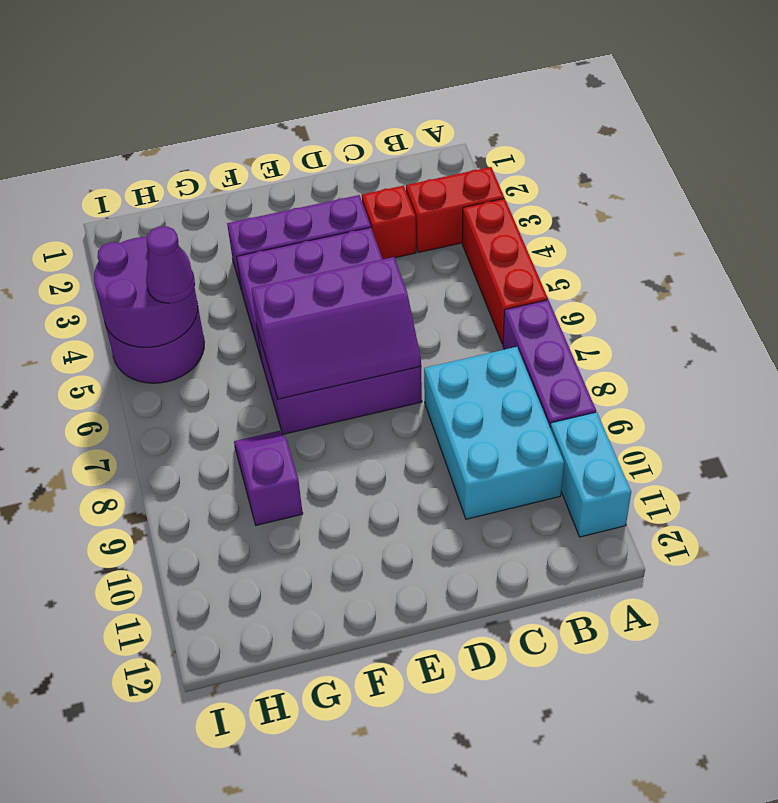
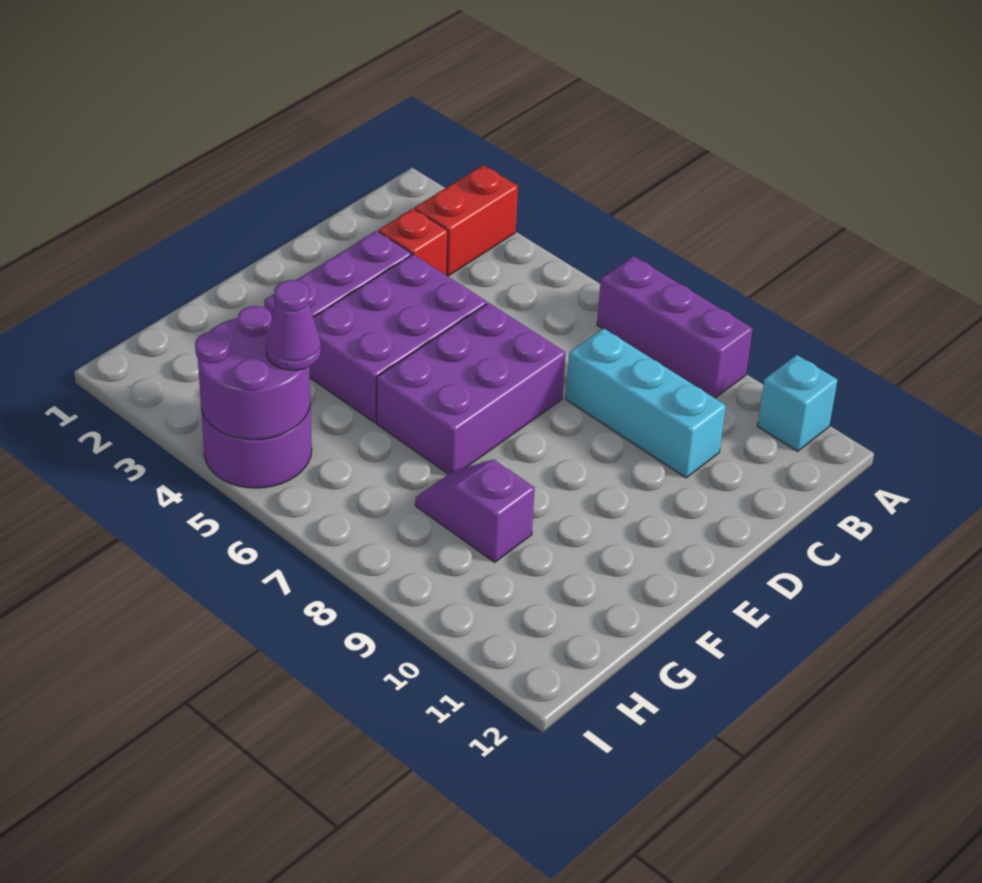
red 1x3 brick [462,198,548,344] -> none
cyan 1x2 brick [550,412,631,537] -> cyan 1x1 brick [758,355,837,451]
cyan 2x3 brick [424,347,564,519] -> cyan 1x3 brick [566,328,726,478]
purple 2x3 slope [252,257,421,399] -> none

